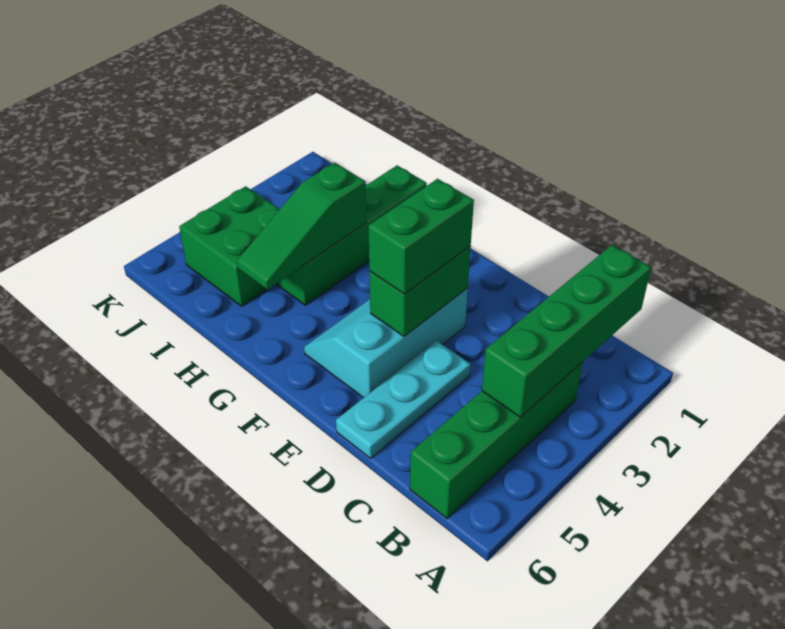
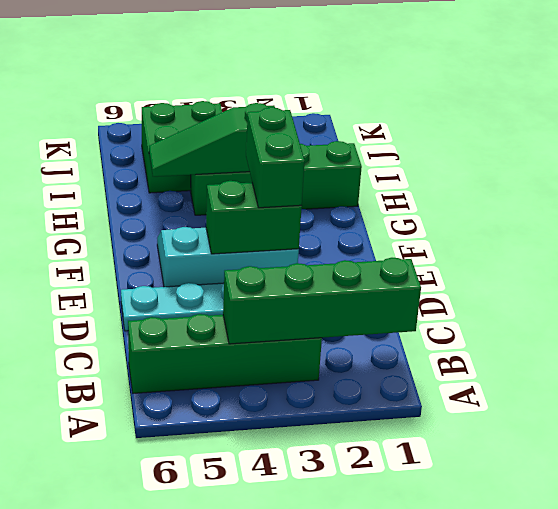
green 1x2 brick [368,179,474,294] -> green 1x2 brick turned to [246,107,305,208]

